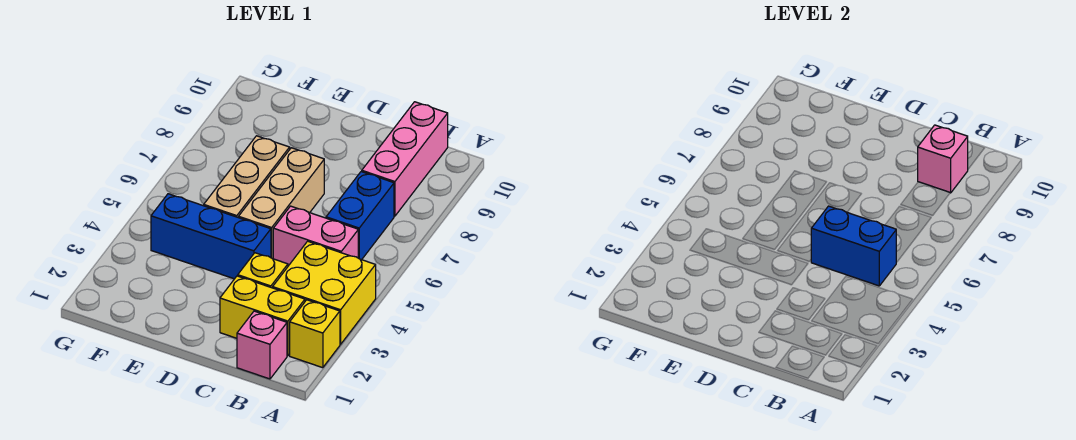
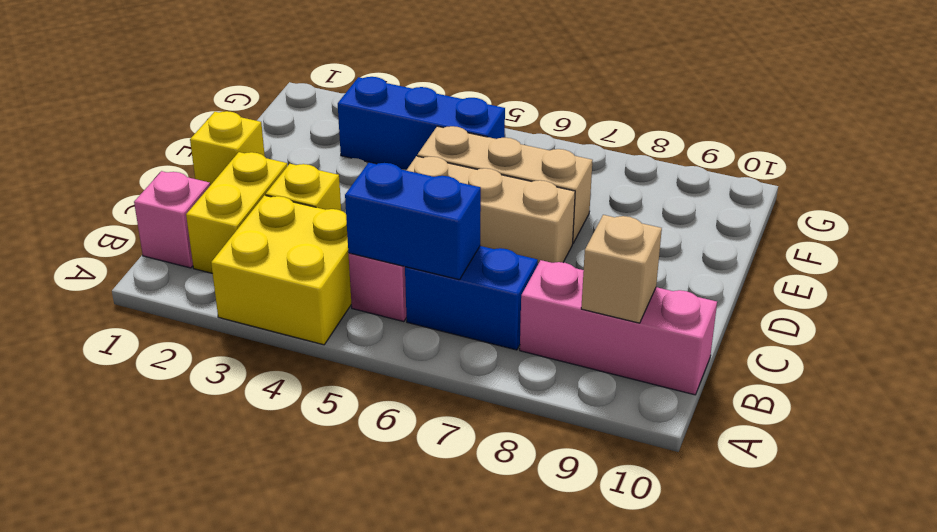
yellow 1x1 brick [290,300,340,368] -> yellow 1x1 brick moved to [190,111,265,185]
blue 1x2 brick [811,206,896,286] -> blue 1x2 brick turned to [345,162,481,280]
pink 1x1 brick [918,125,968,193] -> tan 1x1 brick [581,215,662,323]
blue 1x3 brick [151,194,271,279] -> blue 1x3 brick turned to [338,77,505,170]

